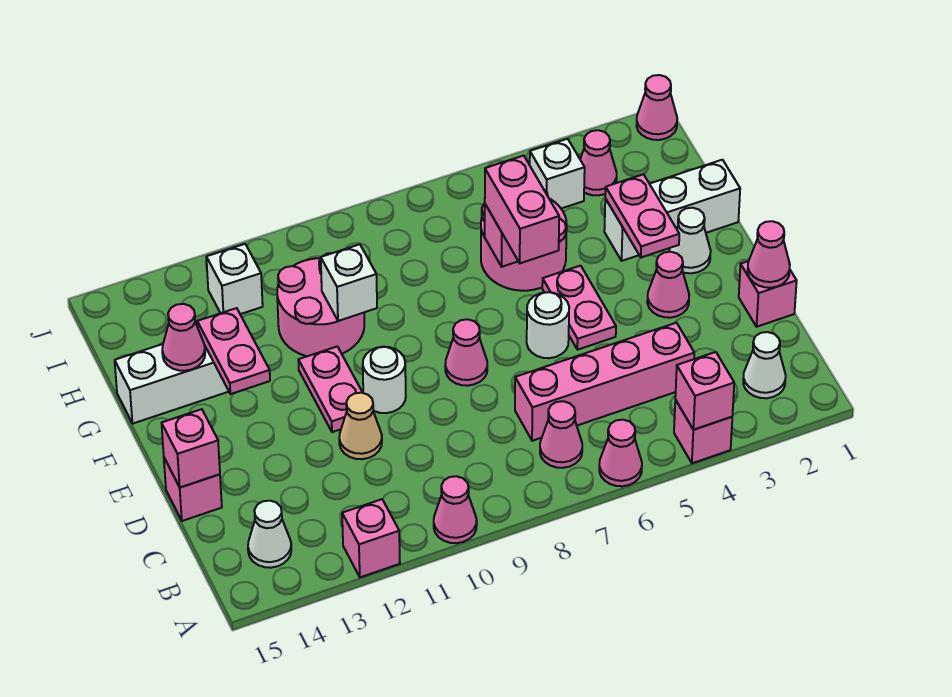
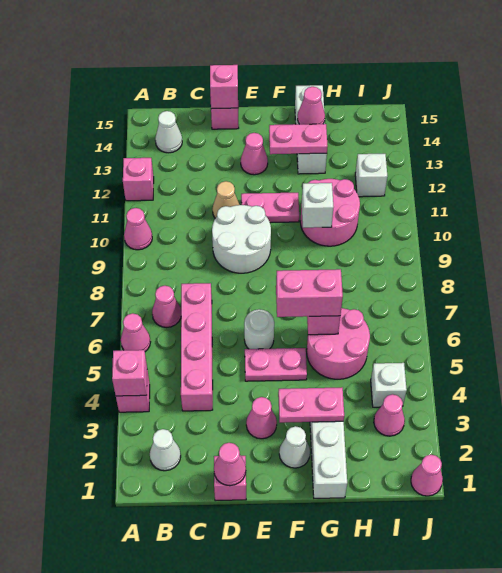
pink 1x1 cone [445,319,487,386] -> pink 1x1 cone moved to [241,133,268,175]
white 1x1 round brick [363,347,406,413] -> white 2x2 round brick [212,205,271,273]

